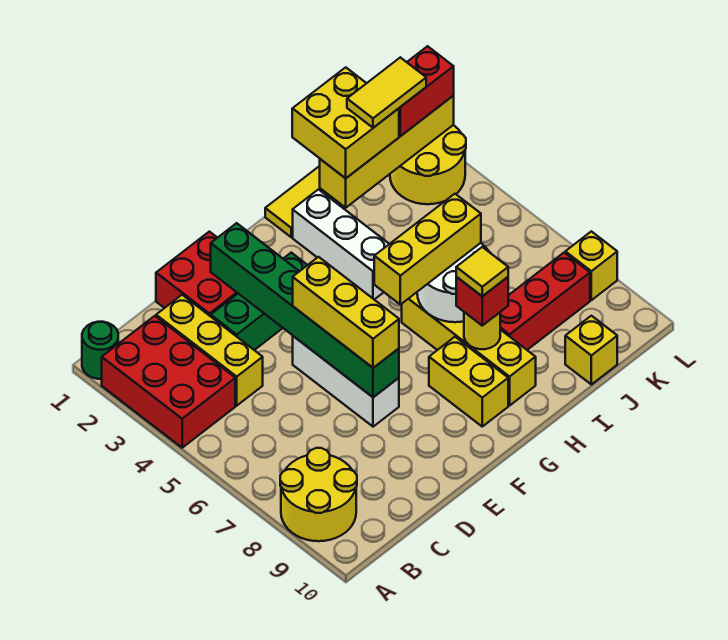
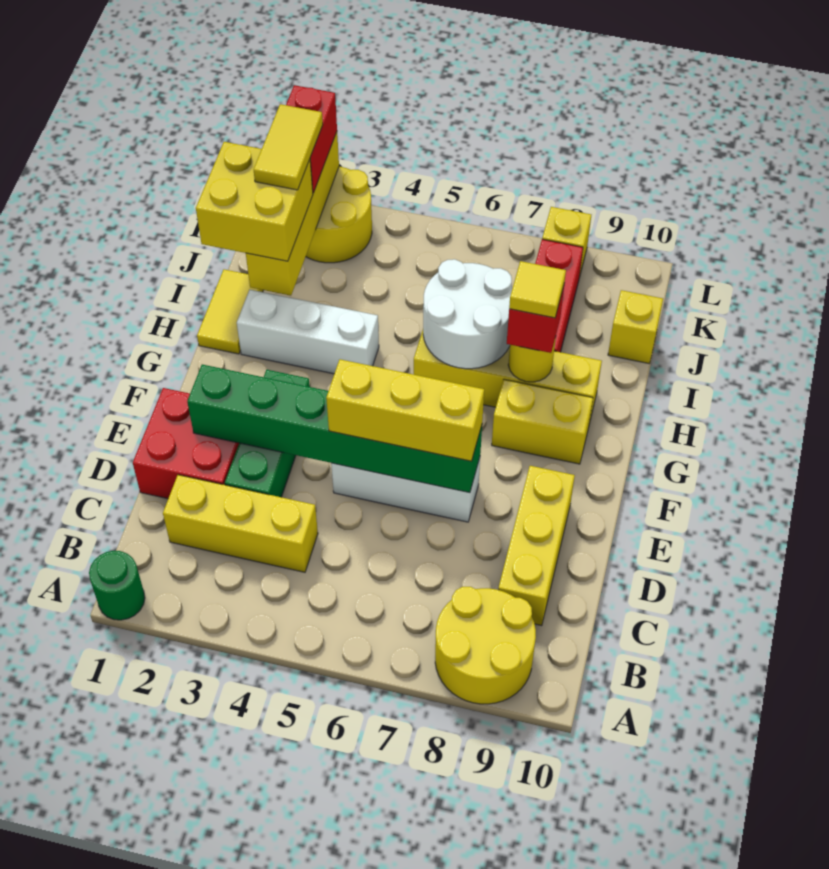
red 2x3 brick [102,316,235,448] -> none
yellow 1x3 brick [374,194,481,305] -> yellow 1x3 brick moved to [498,466,575,626]

